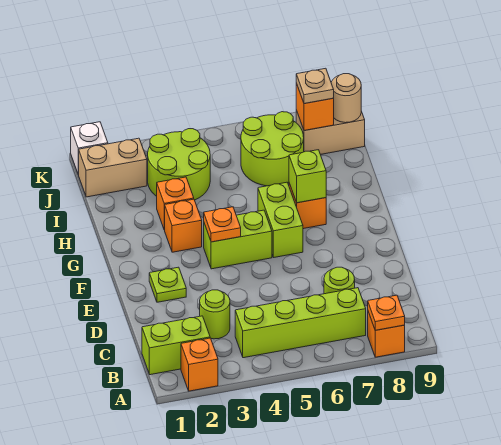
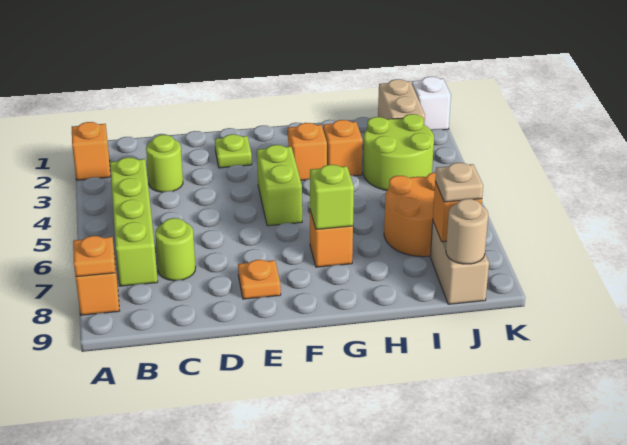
lime 1x2 brick [142,316,210,375] -> none
orange 1x1 plate [204,207,241,242] -> orange 1x1 plate moved to [238,260,281,299]
lime 1x2 brick [258,182,303,257] -> none
lime 2x2 round brick [241,112,304,186] -> orange 2x2 round brick [384,172,436,257]

